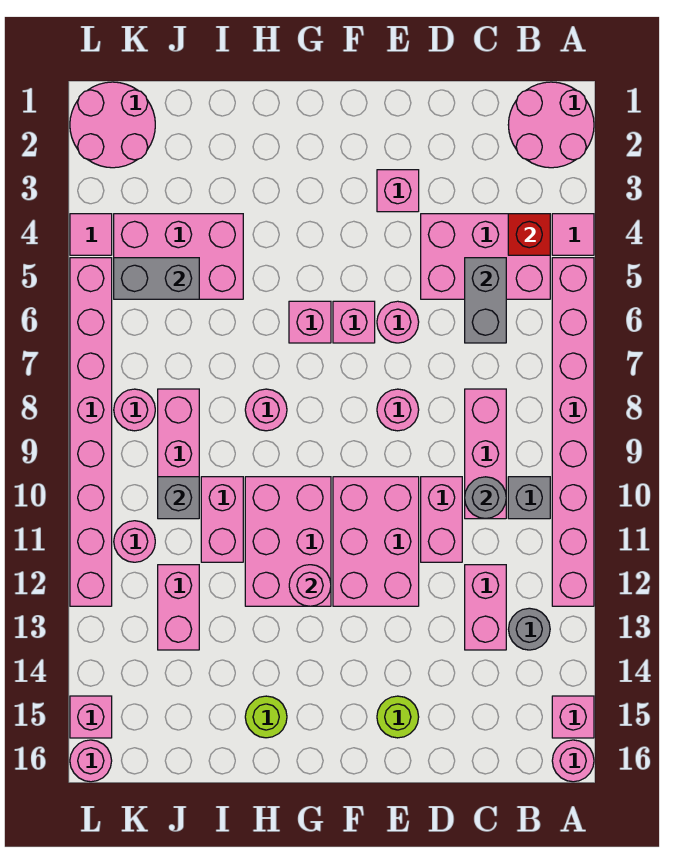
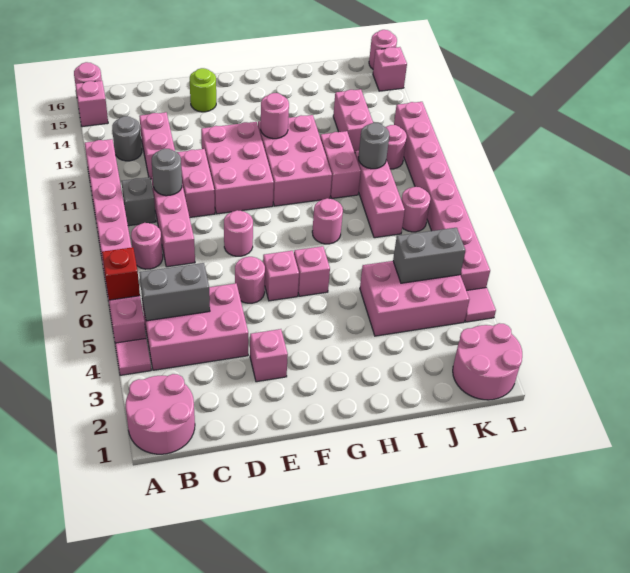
red 1x1 brick [508,214,550,255] -> red 1x1 brick moved to [102,247,140,300]
none -> pink 1x1 round brick [131,223,163,269]
grey 1x2 brick [465,258,506,343] -> grey 1x2 brick turned to [139,263,210,321]
lime 1x1 round brick [245,696,287,738] -> none
grey 1x1 brick [158,477,199,519] -> grey 1x1 round brick [358,123,389,169]

